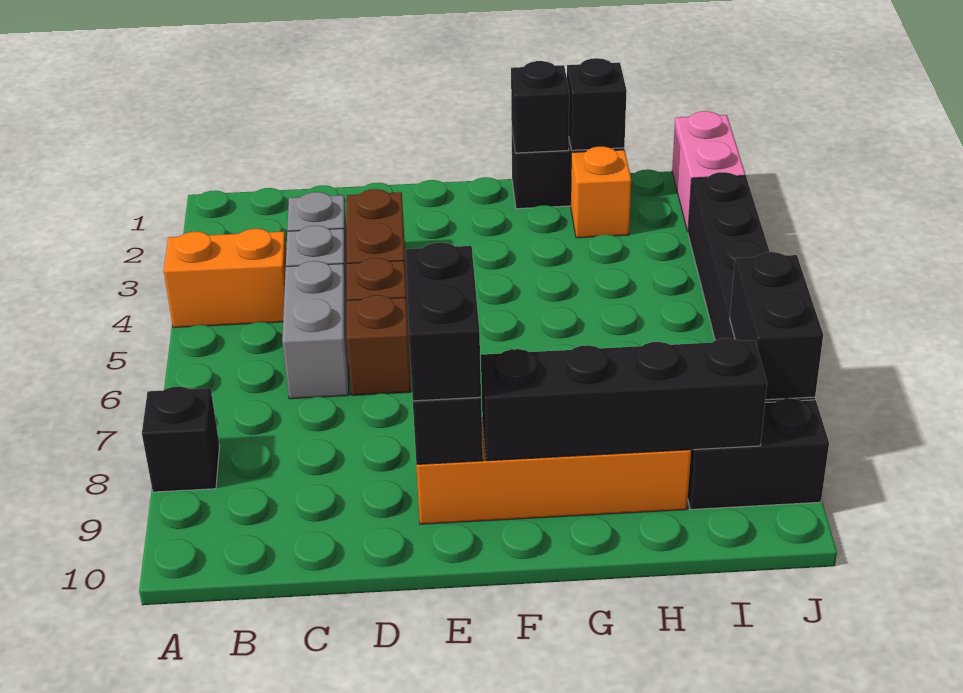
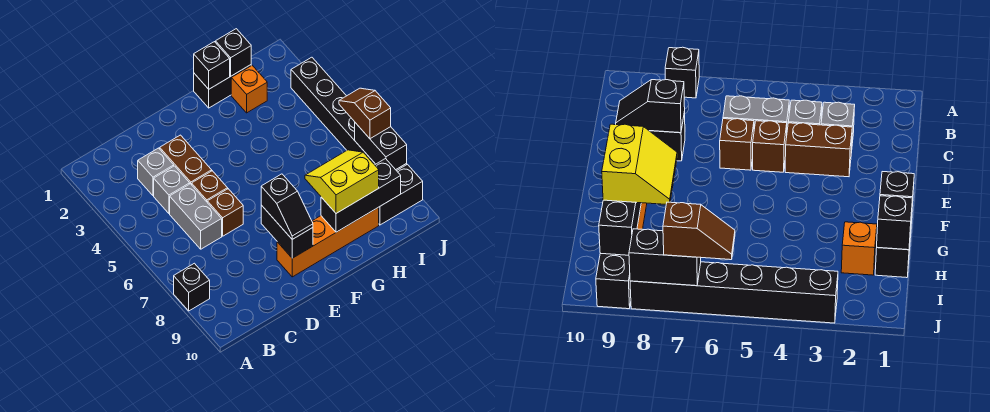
orange 1x2 brick [164,229,286,328] -> none
black 1x2 brick [405,243,481,401] -> black 1x2 slope [261,174,313,239]
black 1x4 brick [481,338,767,461] -> black 1x3 brick [321,159,401,232]
none -> yellow 2x2 slope [305,150,379,213]
pink 1x2 brick [672,111,745,232] -> none
none -> brown 1x2 slope [339,88,391,139]

